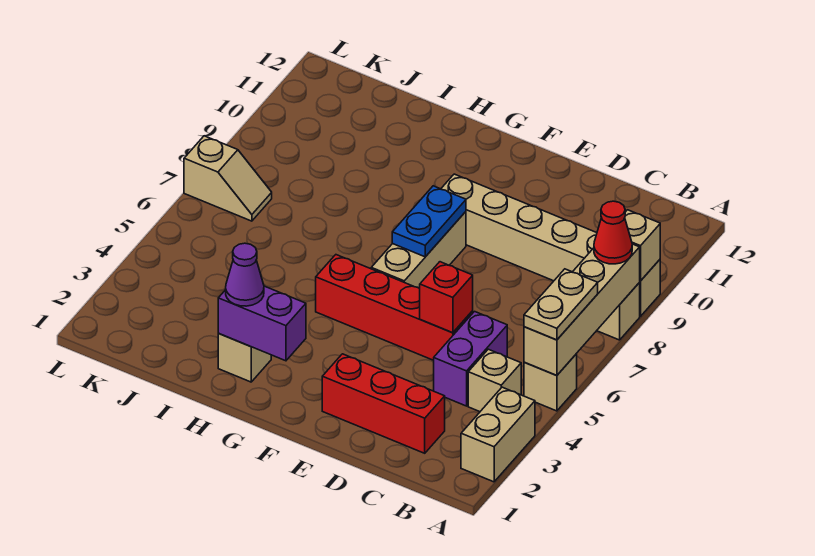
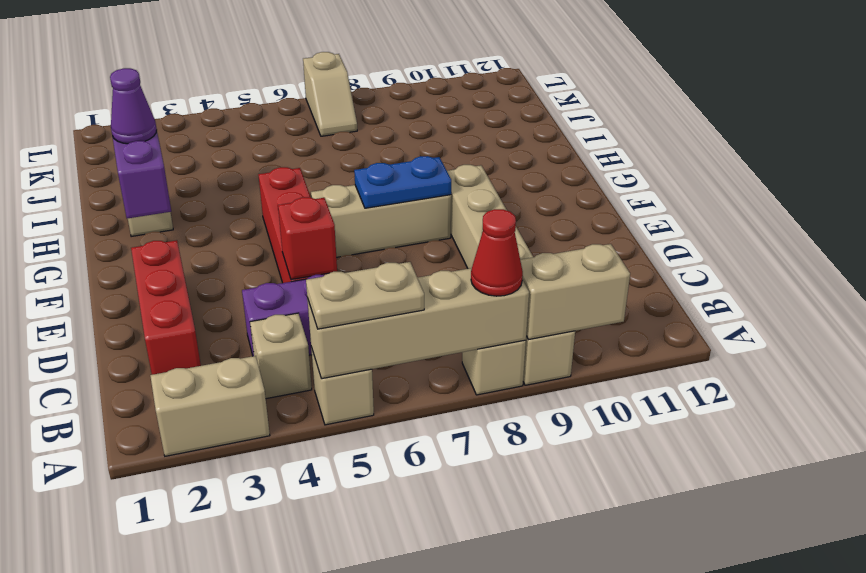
tan 1x1 brick [625,210,660,281] -> tan 1x2 brick [520,244,630,340]

